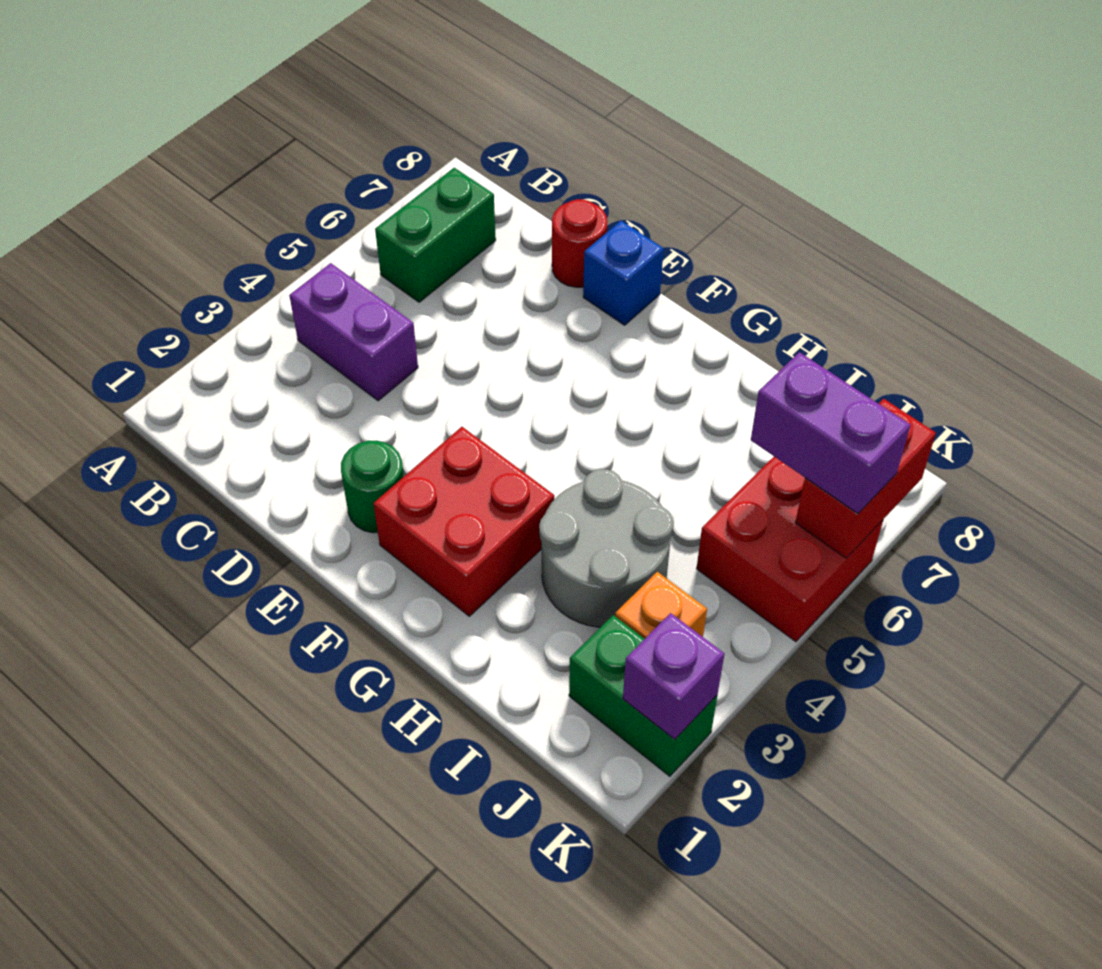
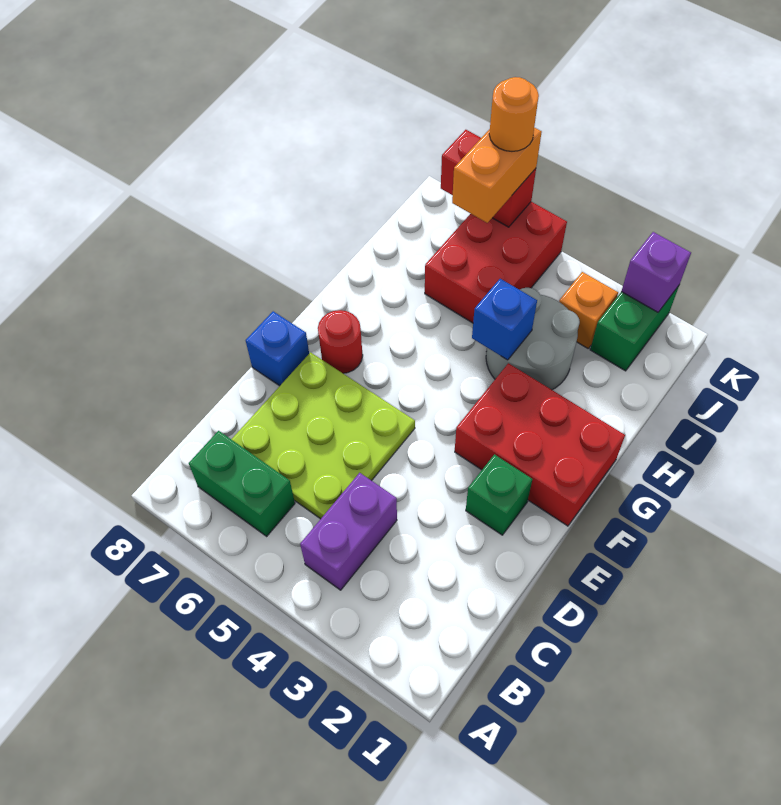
none -> lime 3x3 plate [231,352,415,519]
red 1x1 round brick [552,199,607,287] -> red 1x1 round brick moved to [318,310,363,373]
green 1x1 round brick [341,441,404,533] -> green 1x1 brick [466,454,532,535]
red 2x2 brick [373,427,554,616] -> red 2x3 brick [455,363,625,526]
none -> blue 1x1 brick [472,279,537,360]
red 2x2 brick [697,457,883,642] -> red 2x3 brick [425,202,567,323]
purple 1x2 brick [751,352,911,514] -> orange 1x2 brick [452,128,542,223]
none -> orange 1x1 round brick [489,77,539,151]

